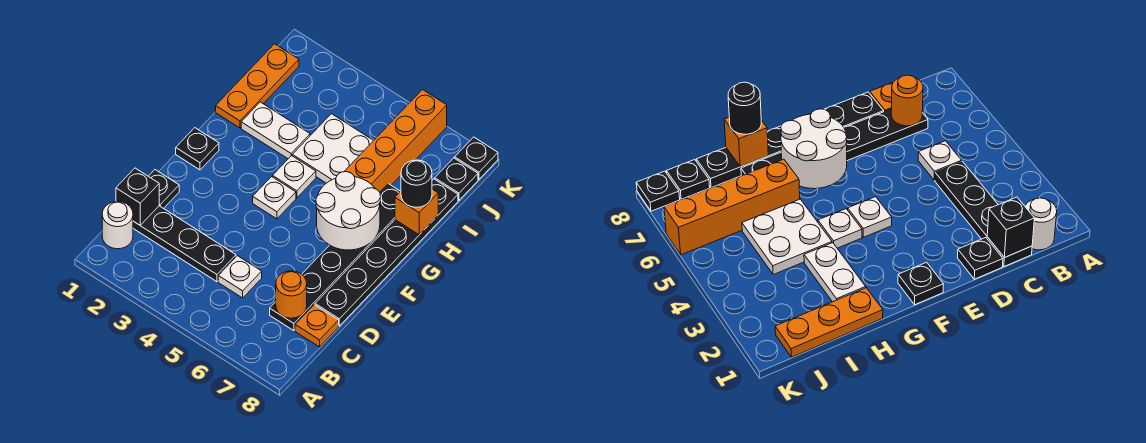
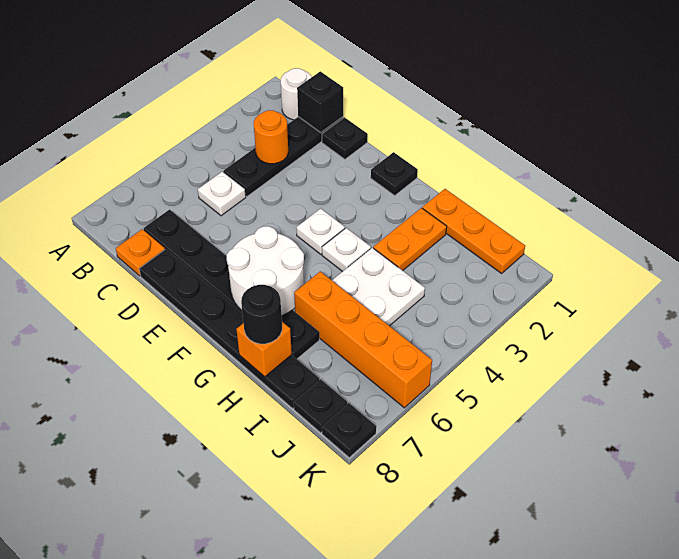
orange 1x1 round brick [276,271,307,318] -> orange 1x1 round brick moved to [254,110,288,164]
white 1x2 plate [241,102,310,159] -> orange 1x2 plate [373,208,447,271]

